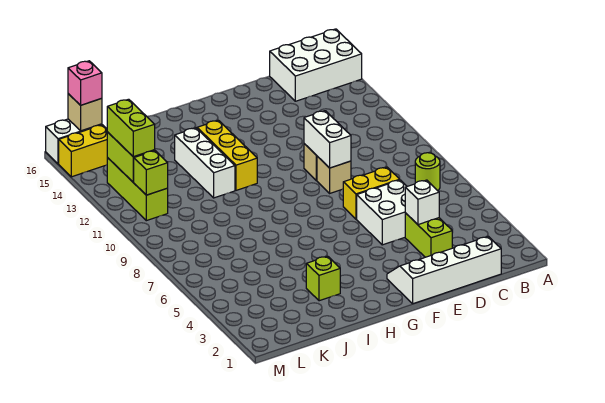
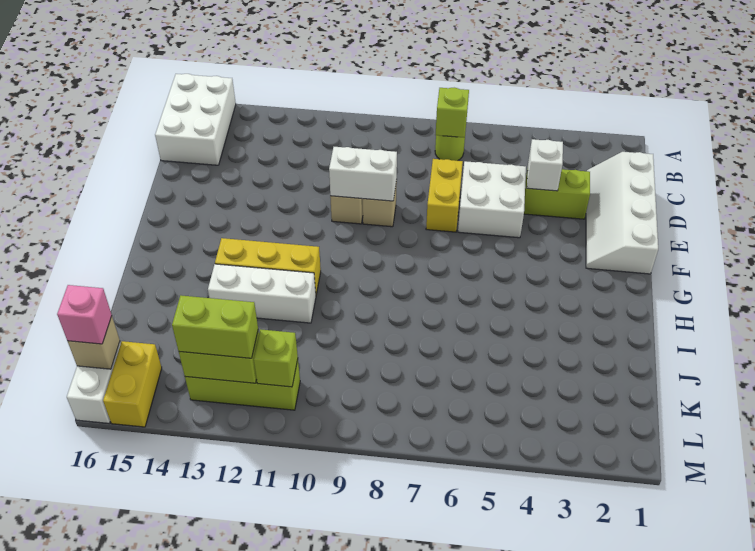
lime 1x1 brick [306,256,340,301] -> lime 1x1 brick moved to [435,88,469,138]

